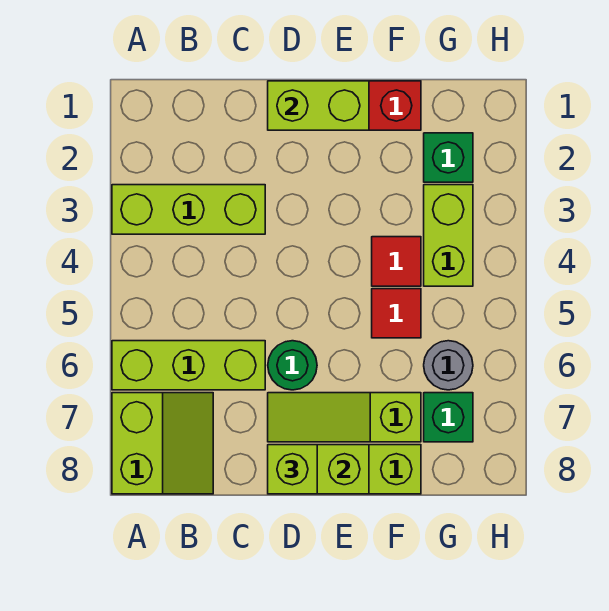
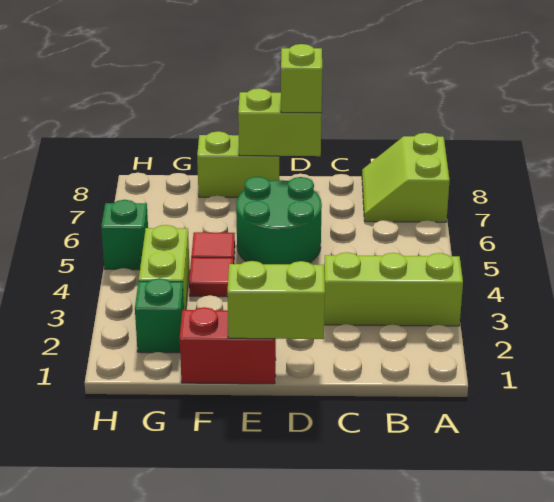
lime 1x3 brick [112,341,265,390] -> none
green 1x1 round brick [268,341,317,390] -> green 2x2 round brick [236,177,322,264]
lime 1x3 slope [268,393,421,442] -> none
grey 1x1 round brick [424,341,473,390] -> none
green 1x1 brick [424,393,473,442] -> green 1x1 brick moved to [101,200,148,270]

